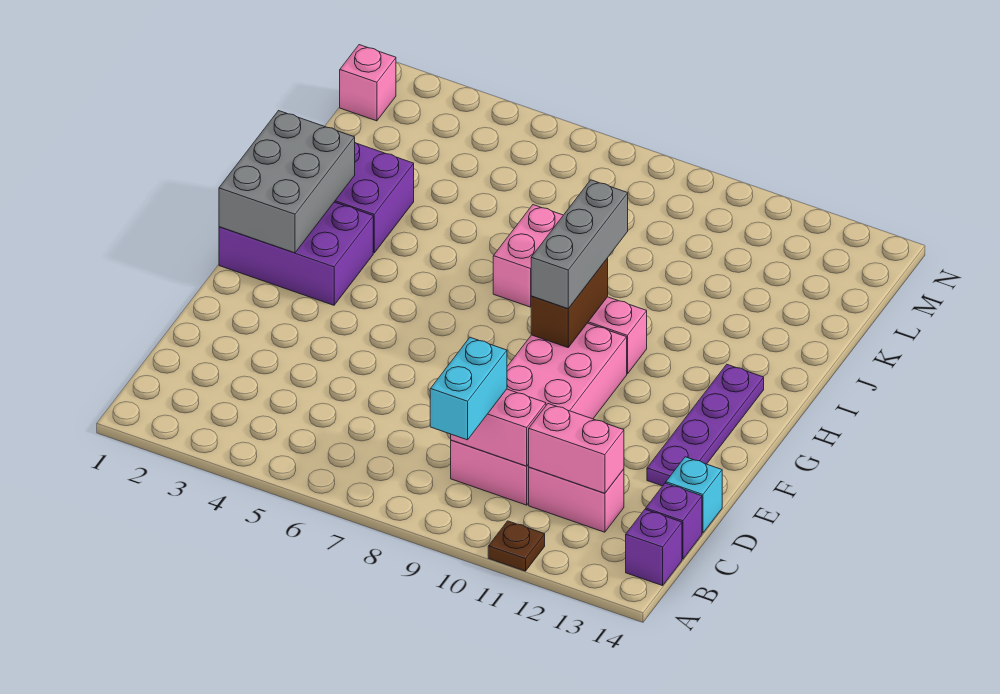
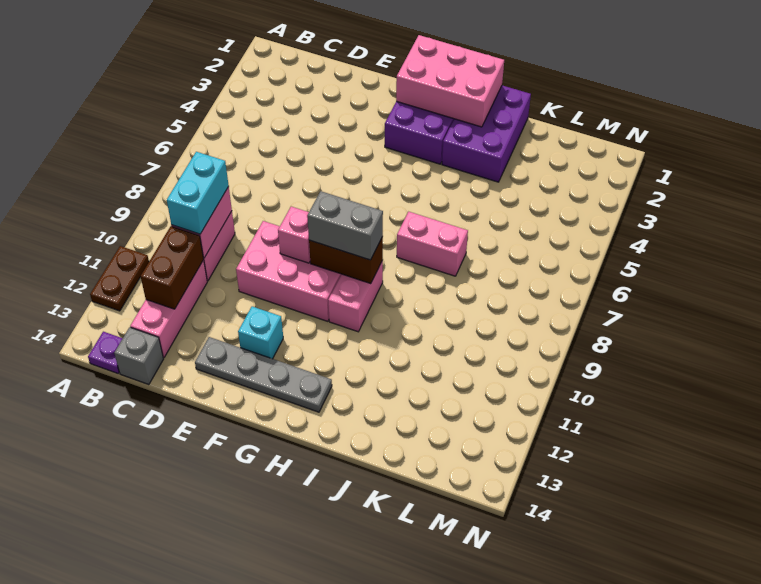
brown 1x1 plate [488,521,545,571] -> brown 1x2 plate [90,246,149,311]
cyan 1x2 brick [430,337,507,440] -> cyan 1x2 brick turned to [167,152,229,234]
purple 1x1 brick [626,509,682,586] -> purple 1x1 plate [88,332,123,373]
pink 1x2 brick [529,467,624,532] -> pink 1x3 brick [130,260,207,358]
pink 1x2 brick [529,404,624,493] -> brown 1x2 brick [141,226,204,309]
purple 1x1 brick [646,483,702,559] -> grey 1x1 brick [114,327,163,385]
cyan 1x1 brick [666,457,722,533] -> cyan 1x1 brick moved to [238,306,283,359]
purple 1x4 plate [647,365,764,486] -> grey 1x4 plate [195,337,332,412]
grey 2x3 brick [219,111,355,253] -> pink 2x3 brick [396,35,504,127]
grey 1x3 brick [531,180,628,308] -> grey 1x2 brick [307,191,383,260]
pink 1x1 brick [340,45,396,121] -> pink 1x1 brick moved to [278,207,310,263]

